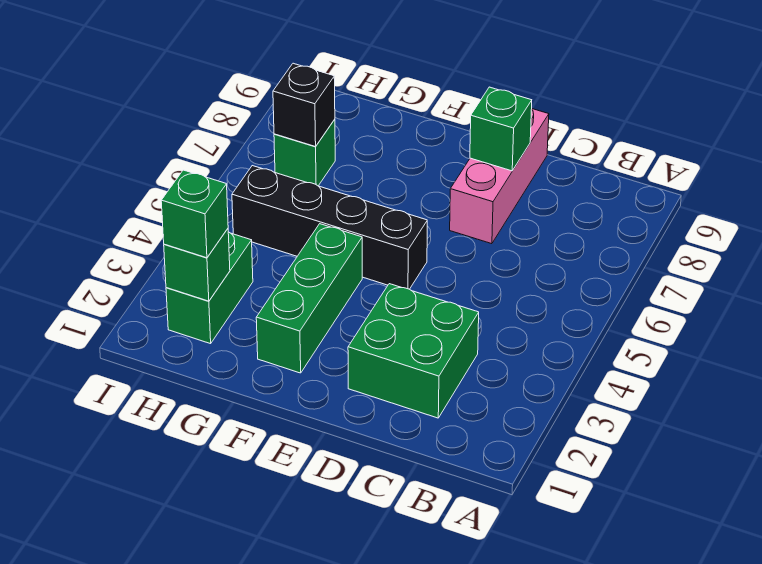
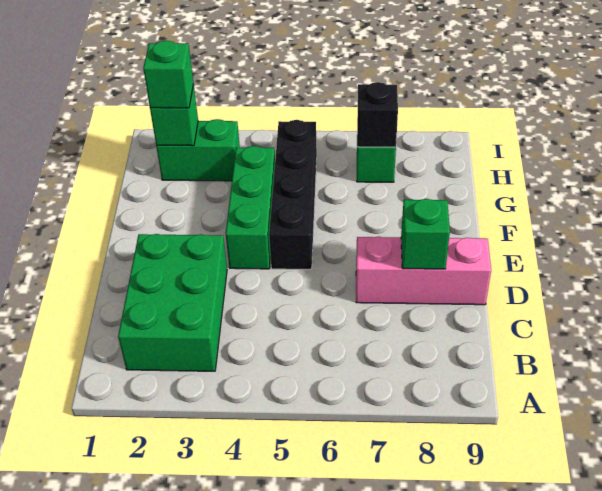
green 2x2 brick [348,284,479,418] -> green 2x3 brick [118,234,227,371]
green 1x3 brick [256,224,362,373] -> green 1x3 brick turned to [226,146,275,269]

